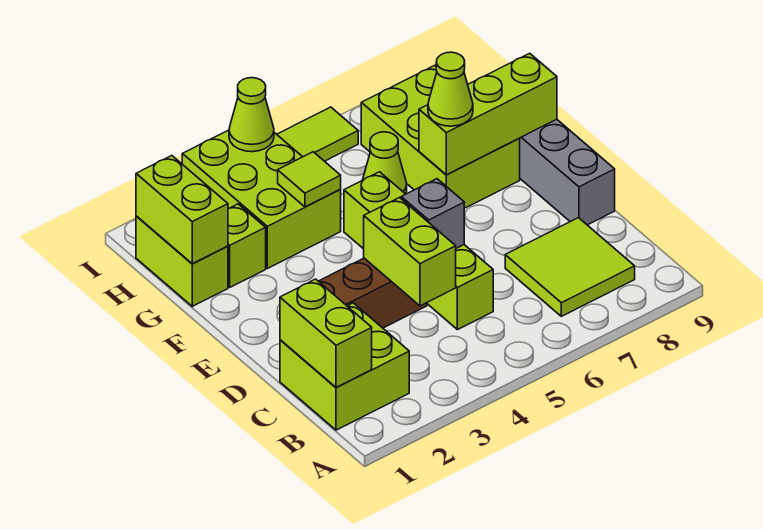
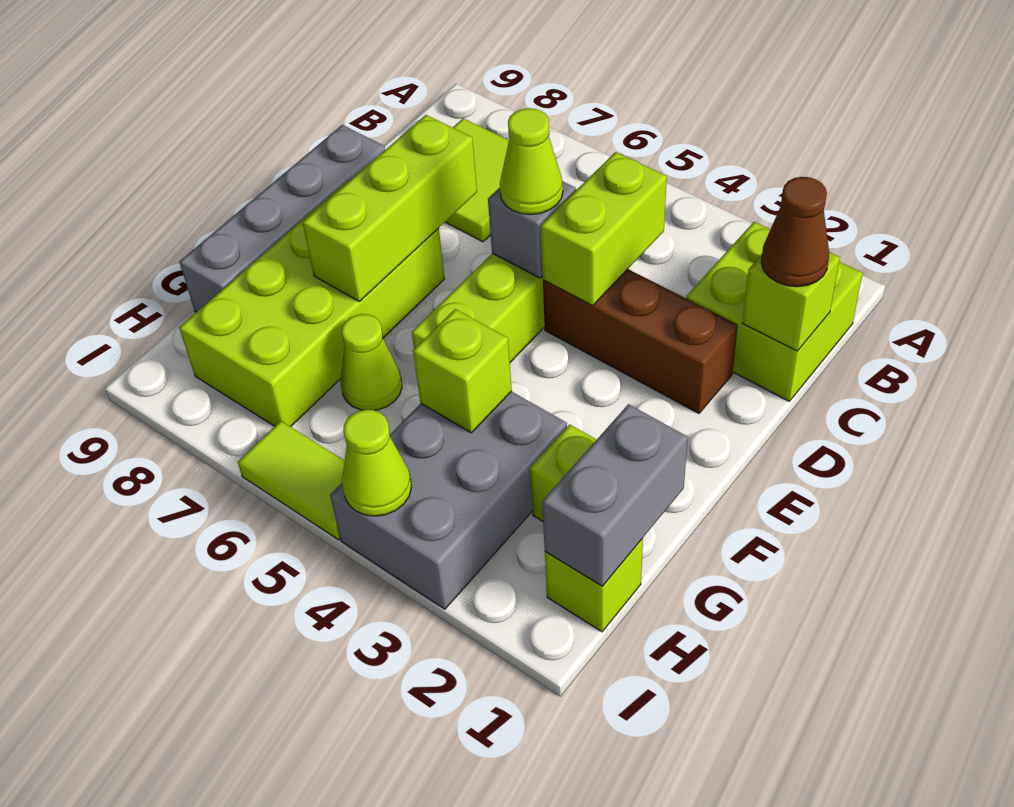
lime 1x2 brick [280,279,372,387] -> lime 1x1 brick [742,252,840,351]
none -> brown 1x1 cone [761,177,829,287]
lime 2x3 brick [361,65,520,208] -> lime 2x4 brick [179,181,445,427]
lime 1x3 brick [419,53,557,175] -> lime 1x3 brick turned to [303,115,477,301]
lime 1x1 cone [428,52,473,126] -> lime 1x1 cone moved to [500,108,563,214]
lime 1x2 brick [136,216,228,306] -> lime 1x1 brick [545,538,643,632]
lime 1x2 brick [136,156,228,264] -> grey 1x2 brick [542,404,688,586]
lime 2x3 brick [182,130,341,268] -> grey 2x3 brick [330,391,567,609]
lime 1x1 tile [278,152,341,207] -> lime 1x1 brick [413,309,512,433]

